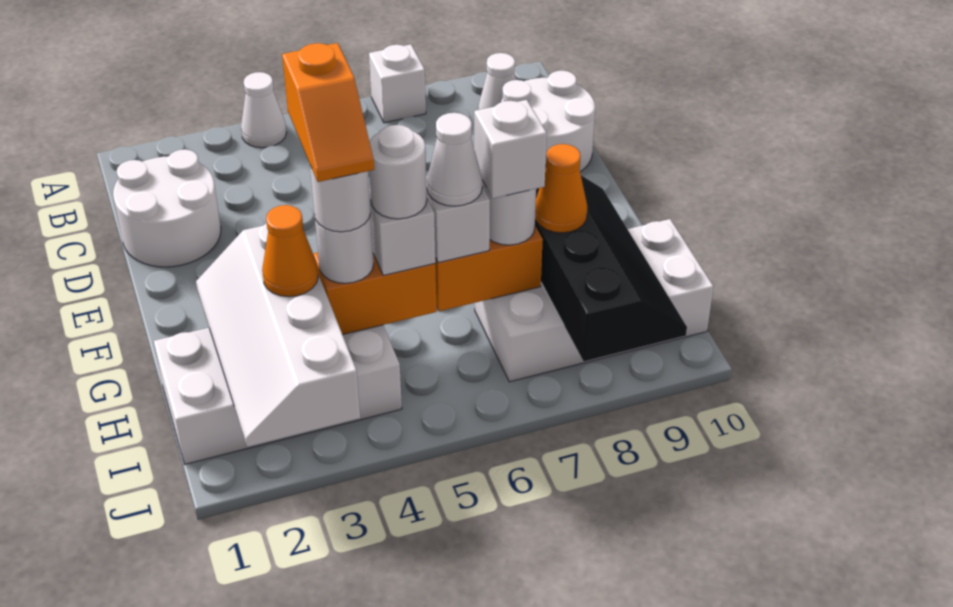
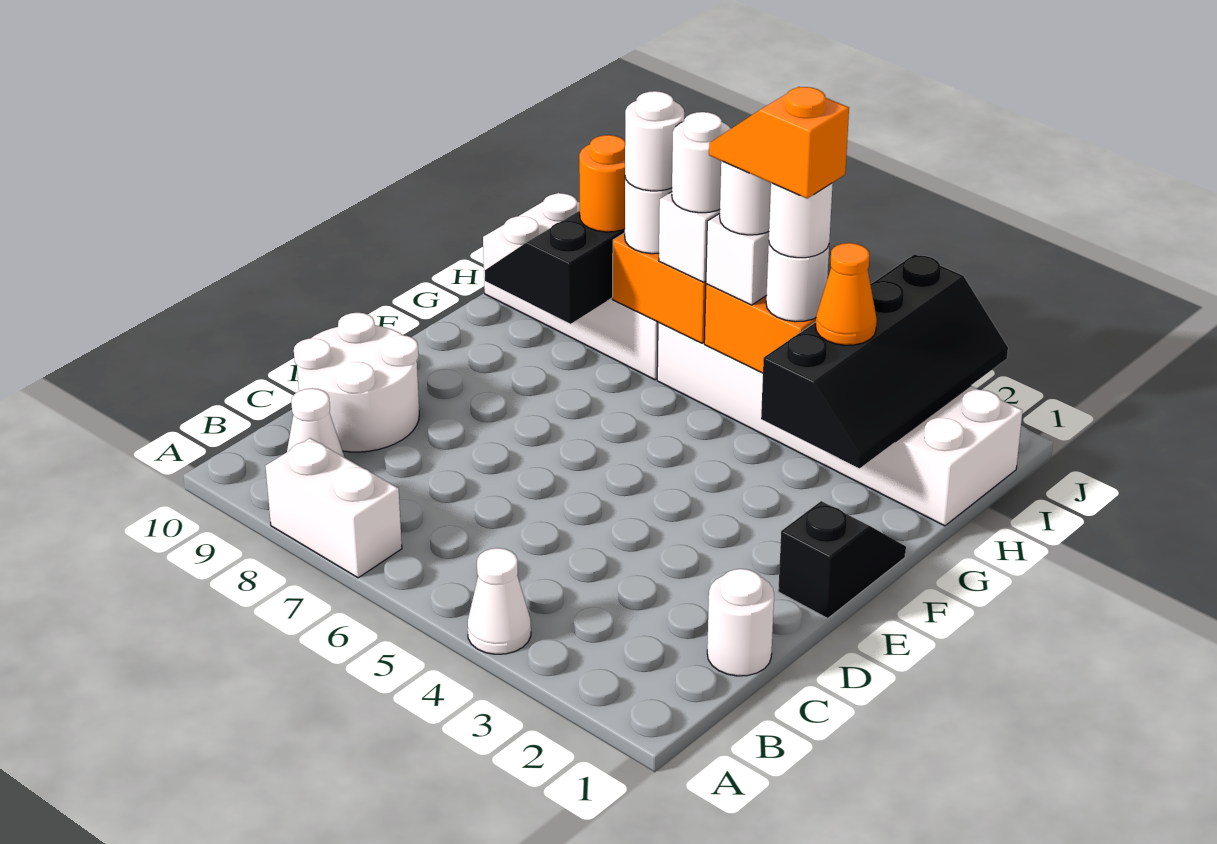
white 1x1 brick [369,45,426,123] -> white 1x2 brick [266,438,402,578]
white 2x2 round brick [113,149,221,267] -> white 1x1 round brick [707,569,774,676]
none -> black 1x2 slope [778,501,906,618]
white 2x4 slope [196,223,360,447] -> black 2x4 slope [761,254,1008,468]
orange 1x2 slope [282,43,374,182] -> orange 1x2 slope turned to [709,87,849,198]
white 2x4 brick [154,325,402,464] -> white 2x6 brick [657,322,1023,526]
white 1x1 cone [427,113,482,206] -> white 1x1 round brick [672,112,731,213]
white 1x1 brick [474,100,547,198] -> white 1x1 round brick [625,91,684,191]
orange 1x1 cone [535,144,587,233] -> orange 1x1 round brick [579,135,625,232]

